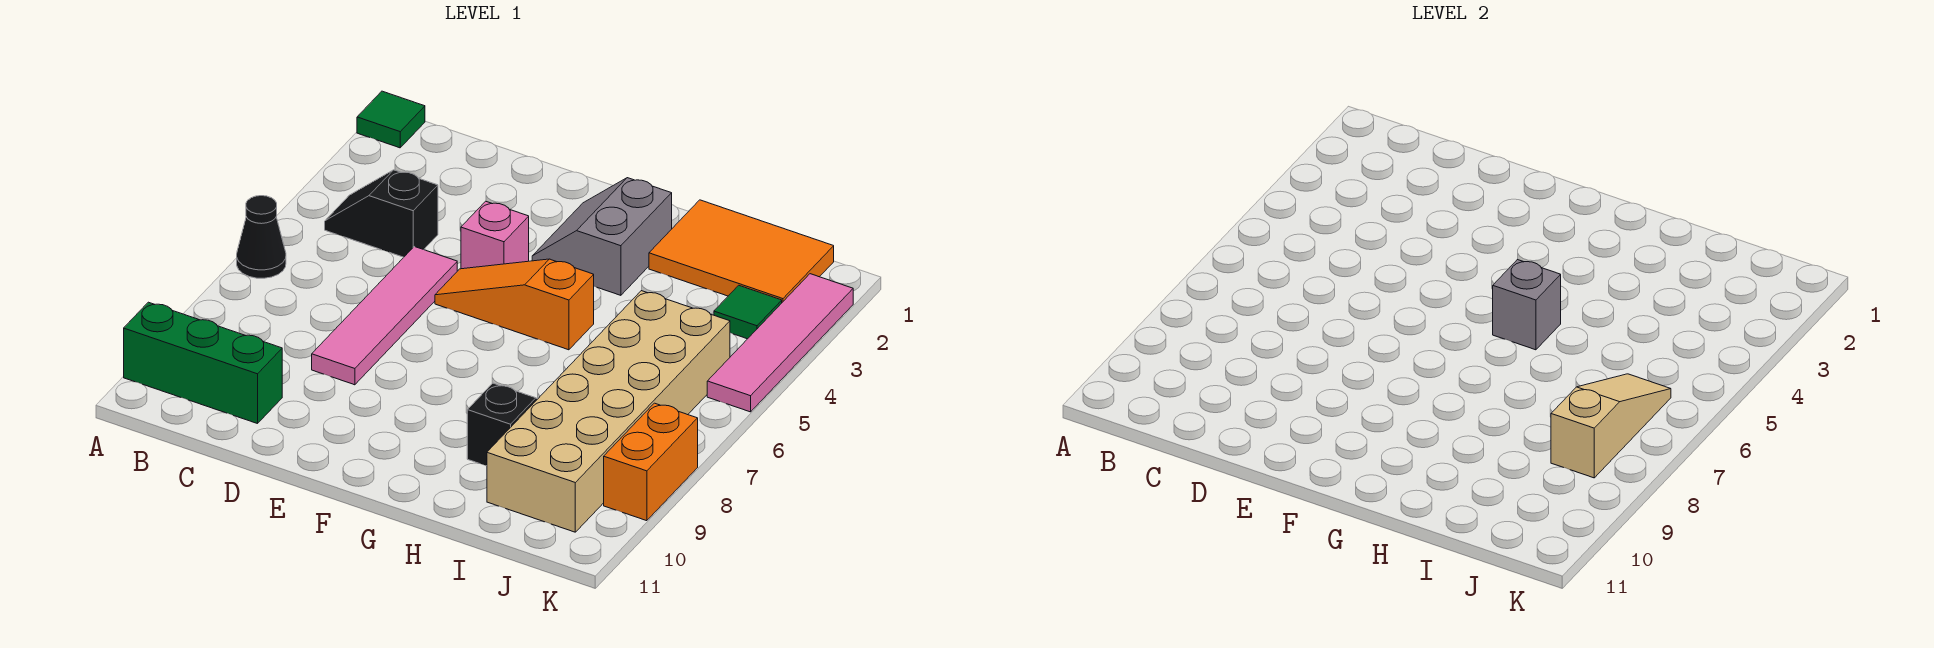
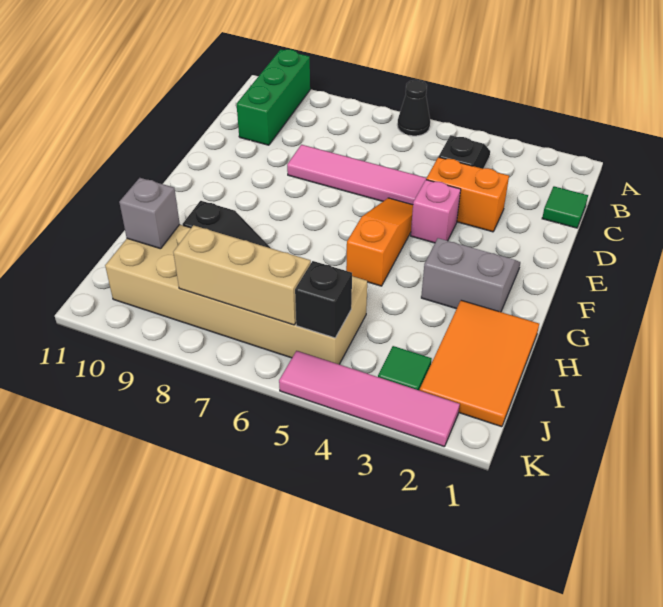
green 1x1 tile [357,91,425,148] -> green 1x1 tile moved to [542,186,588,228]
grey 1x1 brick [1493,259,1561,350] -> grey 1x1 brick moved to [119,178,180,249]
none -> black 1x1 brick [295,261,352,338]
tan 1x3 slope [1551,374,1671,478] -> tan 1x3 brick [173,225,311,325]
orange 1x2 brick [604,403,698,521] -> orange 1x2 brick moved to [426,157,509,232]

